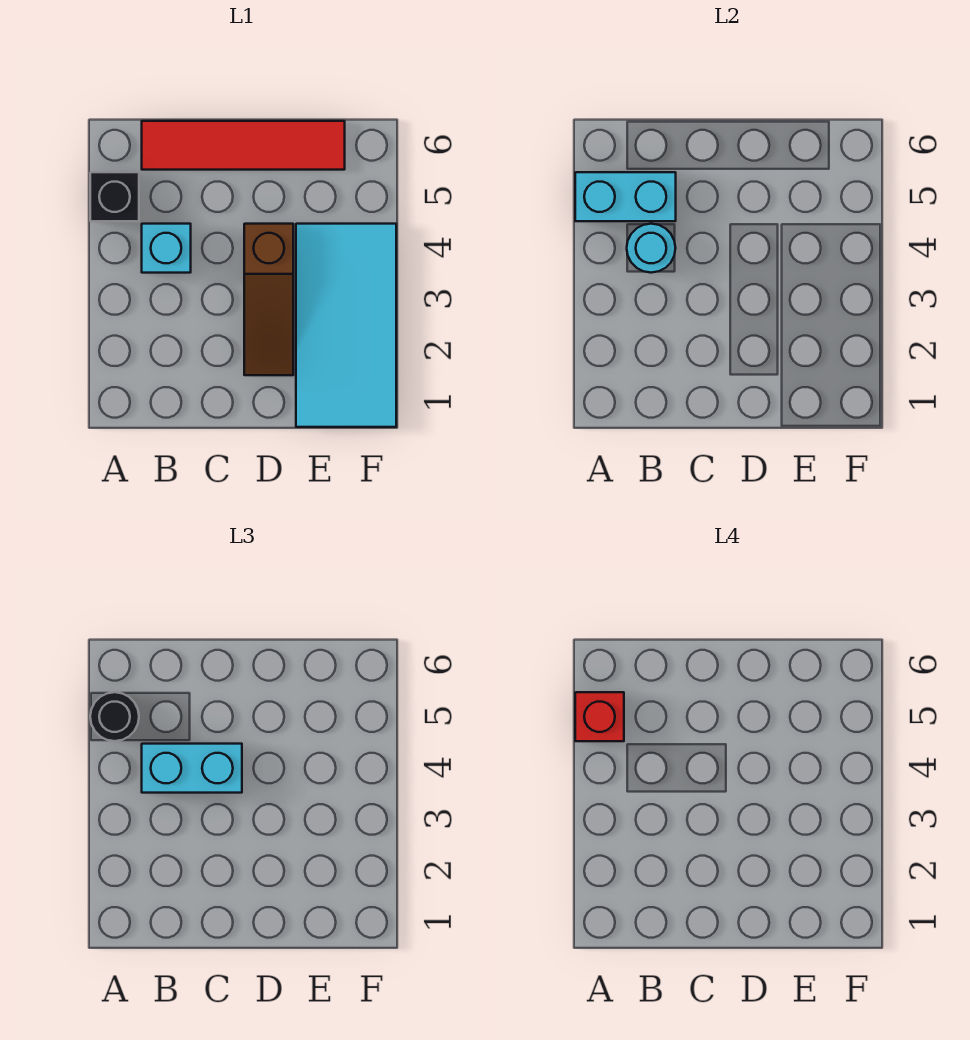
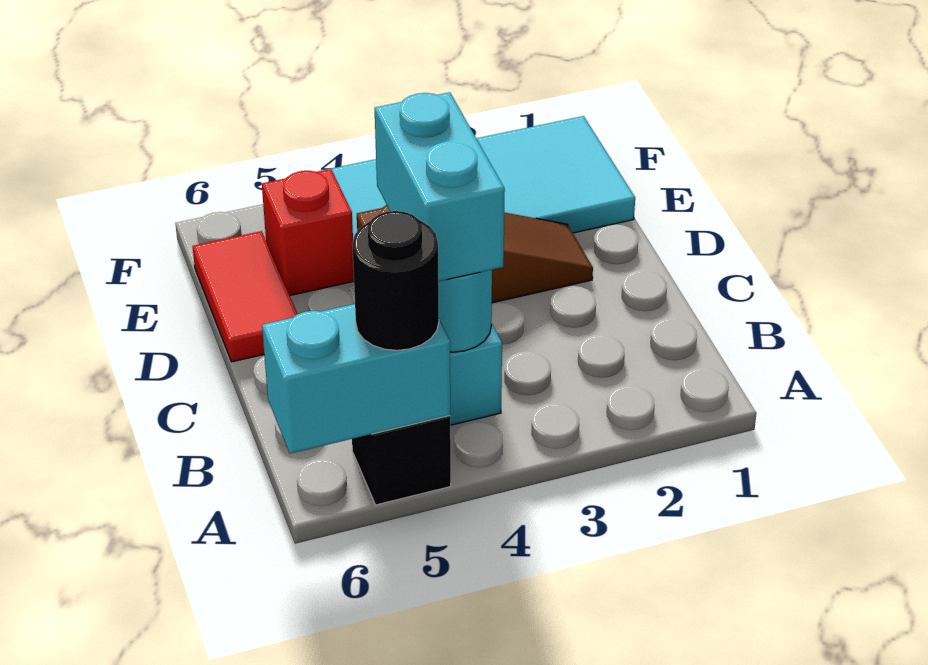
cyan 1x2 brick [575,172,676,221] -> cyan 1x2 brick turned to [262,304,450,453]
red 1x1 brick [575,692,624,741] -> red 1x1 brick moved to [262,169,354,295]
red 1x4 tile [142,121,345,170] -> red 1x2 tile [193,231,297,362]

